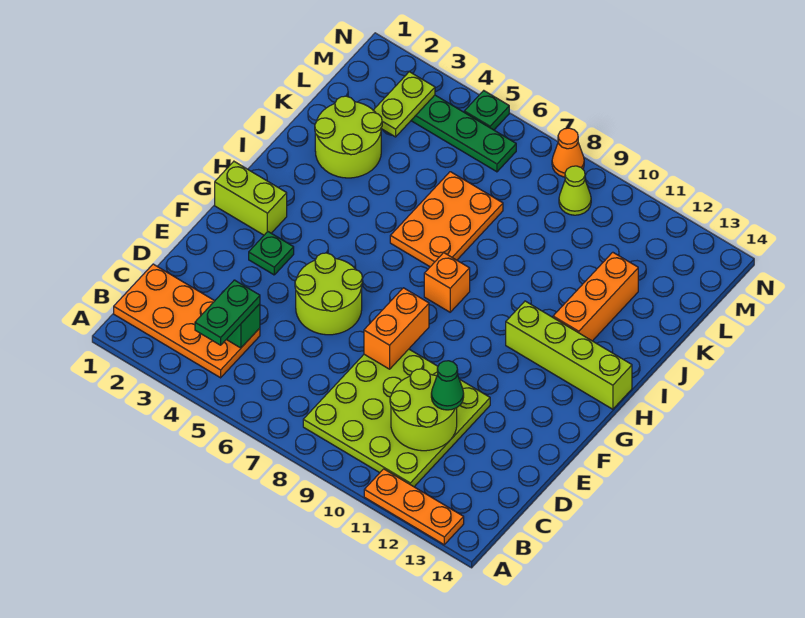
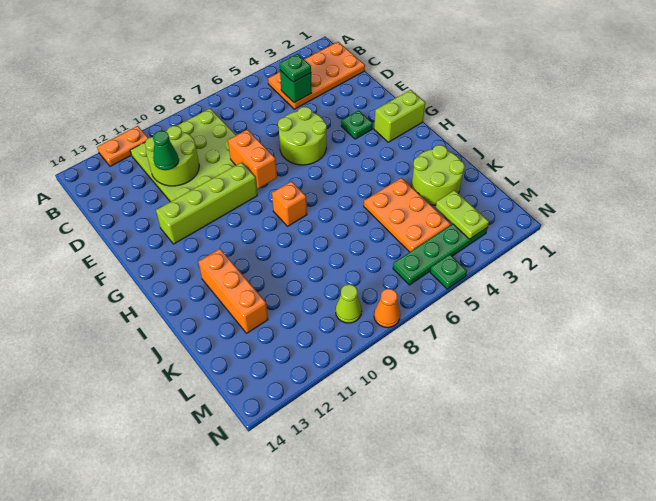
orange 1x3 plate [364,469,464,545] -> orange 1x2 plate [97,126,148,166]
green 1x2 plate [195,280,260,345] -> green 1x1 plate [280,54,311,82]
lime 1x4 brick [506,301,632,409] -> lime 1x4 brick moved to [156,162,257,244]
orange 2x3 plate [390,172,503,267] -> orange 2x3 plate moved to [364,178,451,252]

